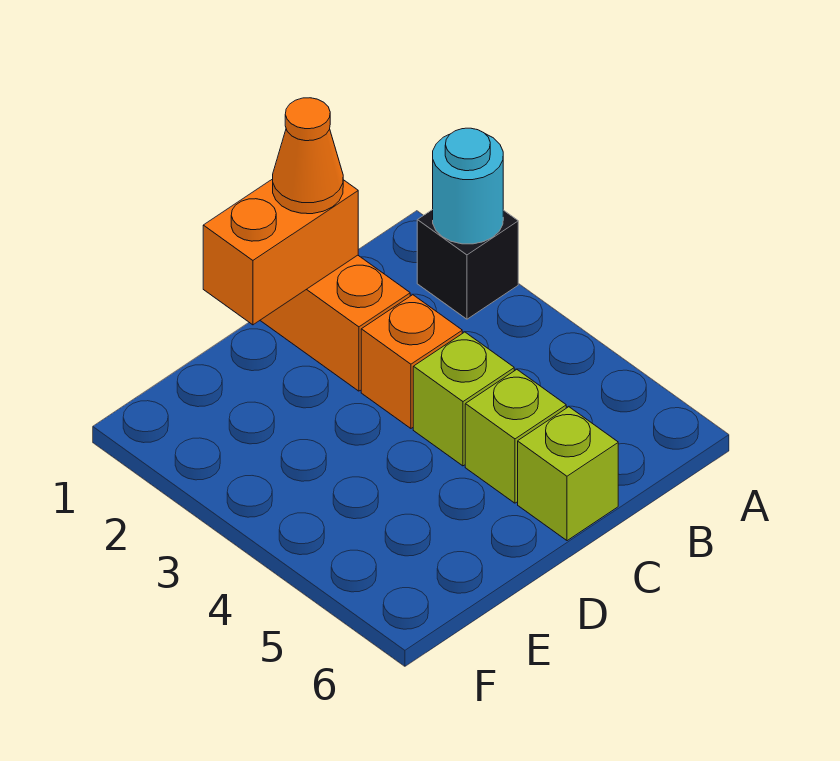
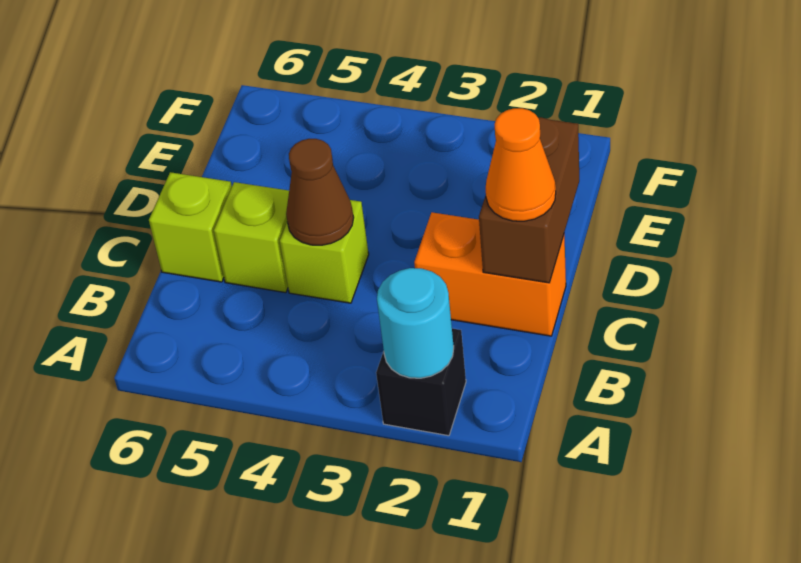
orange 1x2 brick [203,179,358,325] -> brown 1x2 brick [479,117,579,283]
orange 1x1 brick [361,295,462,428] -> none
none -> brown 1x1 cone [286,139,354,245]

